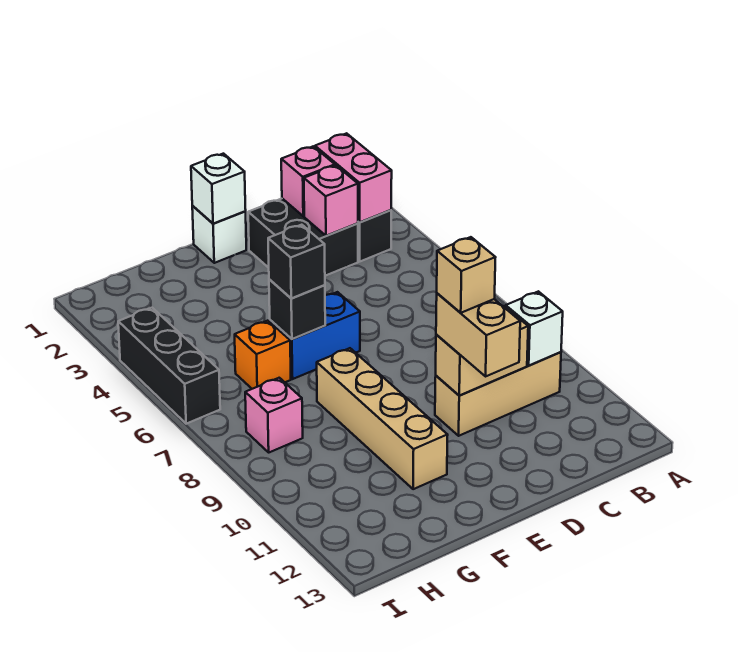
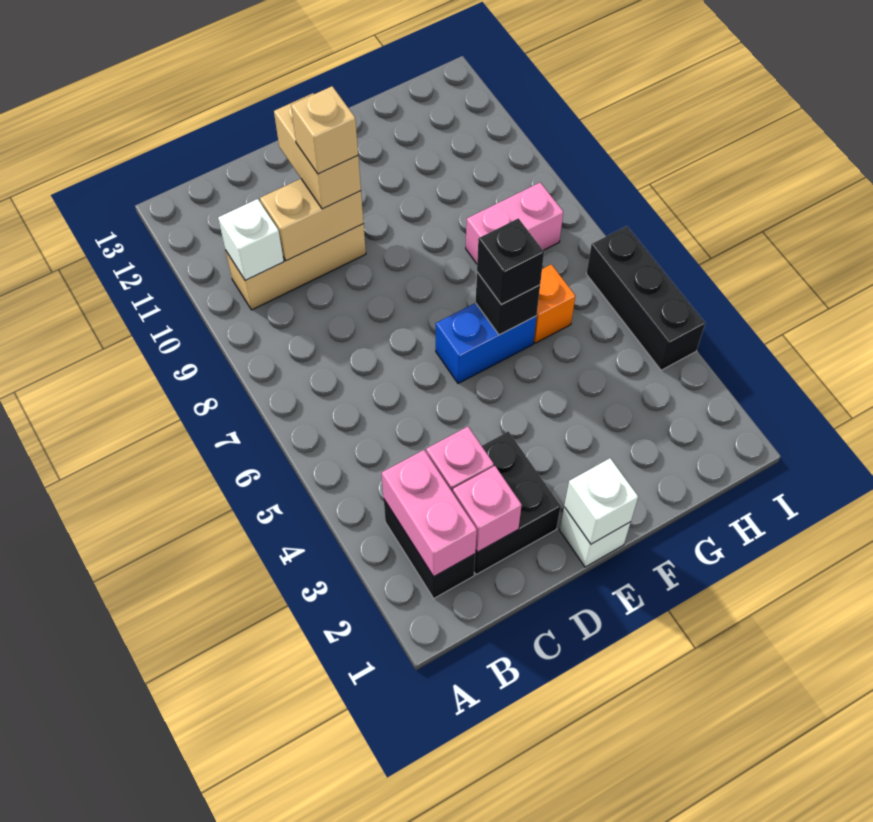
tan 1x4 brick [317,348,448,489] -> none
pink 1x1 brick [245,378,303,452] -> pink 1x2 brick [466,183,563,264]

